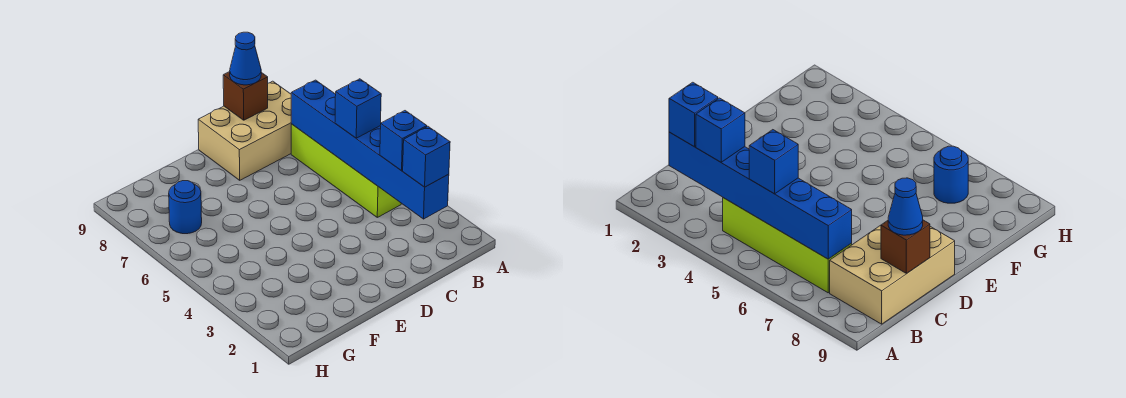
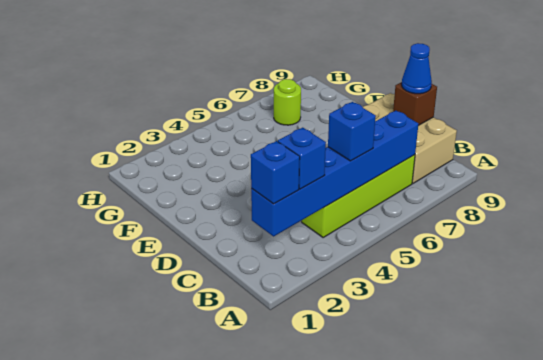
blue 1x1 round brick [169,181,202,234] -> lime 1x1 round brick [274,79,301,125]

